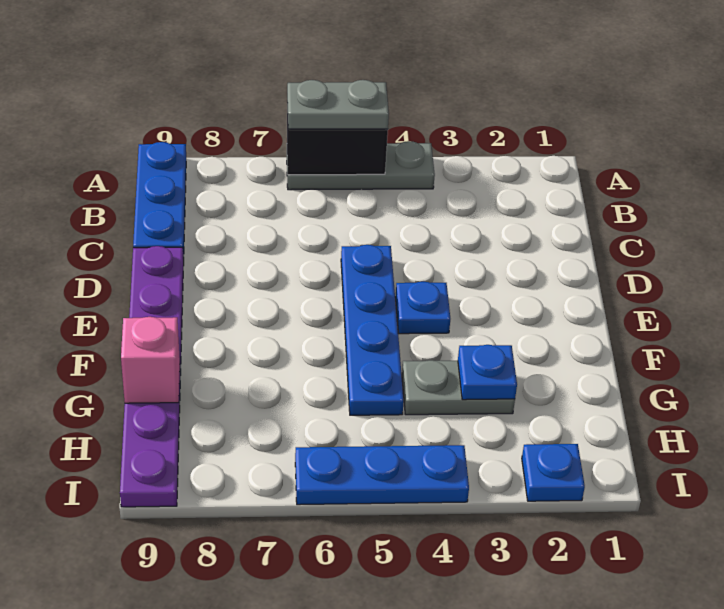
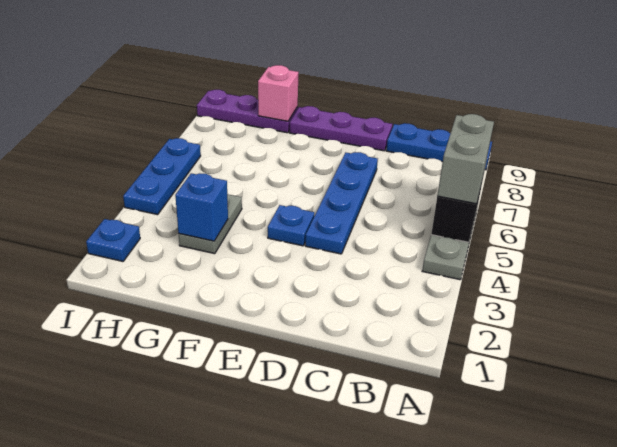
grey 1x2 plate [287,80,389,129] -> grey 1x2 brick [437,114,494,204]
blue 1x4 plate [341,245,404,415] -> blue 1x4 plate turned to [305,152,378,254]
blue 1x1 plate [458,345,517,400] -> blue 1x1 brick [175,173,228,241]

